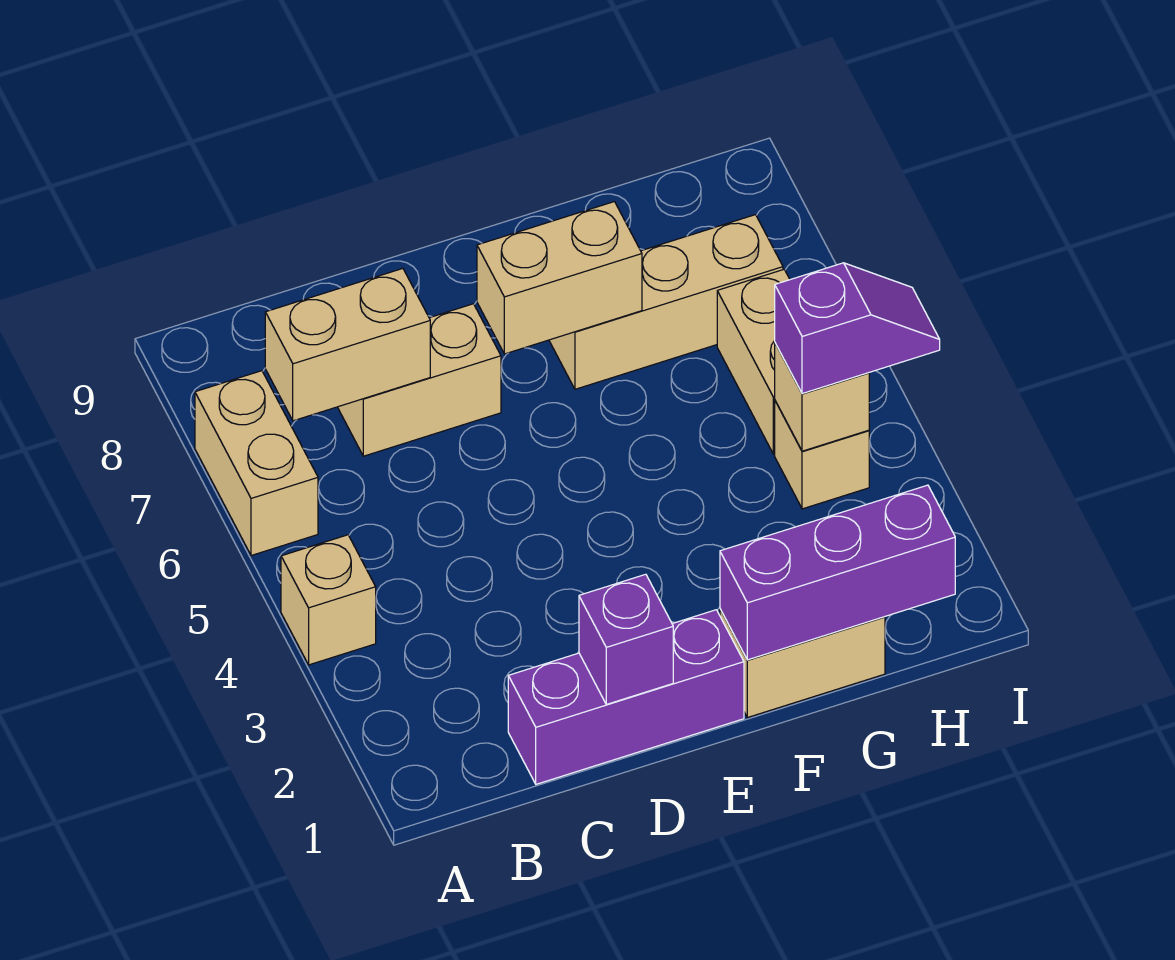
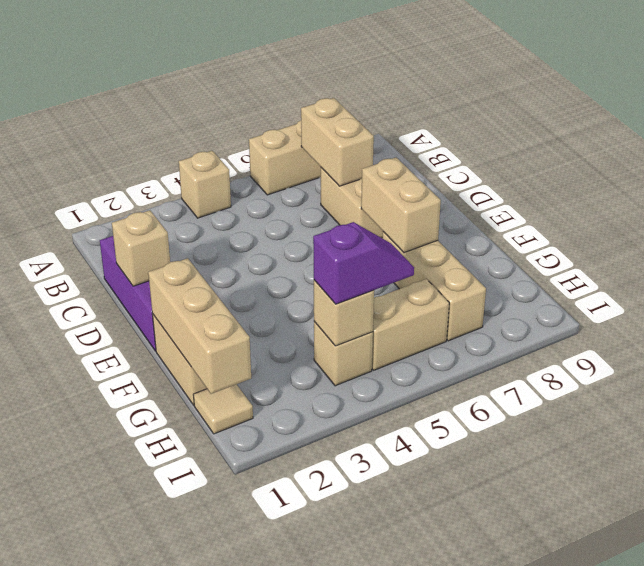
purple 1x1 brick [579,574,673,704] -> tan 1x1 brick [112,210,170,286]
purple 1x3 brick [720,485,955,660] -> tan 1x3 brick [148,258,251,394]
none -> tan 1x1 tile [193,384,253,434]
purple 1x2 slope [775,263,940,394] -> purple 1x2 slope turned to [313,222,414,304]

